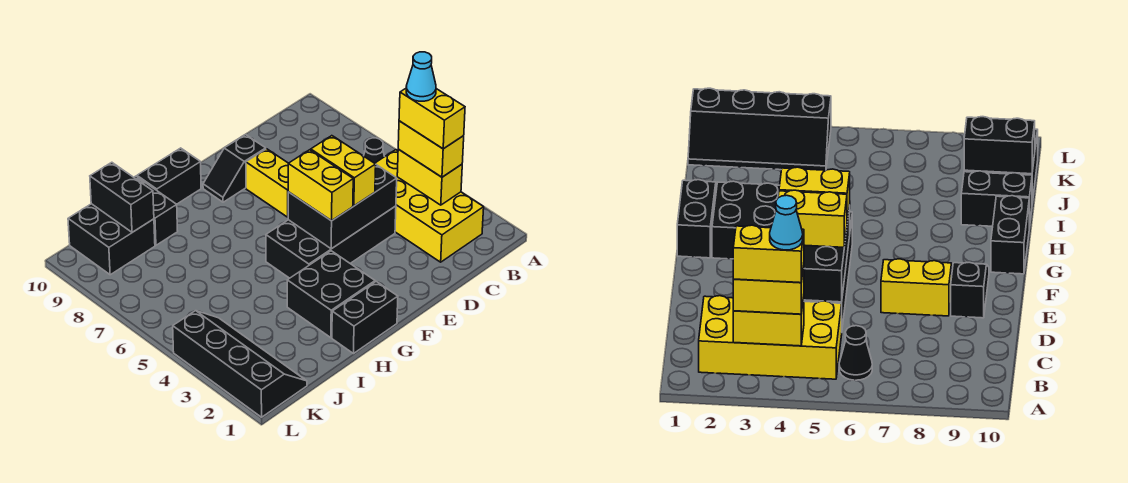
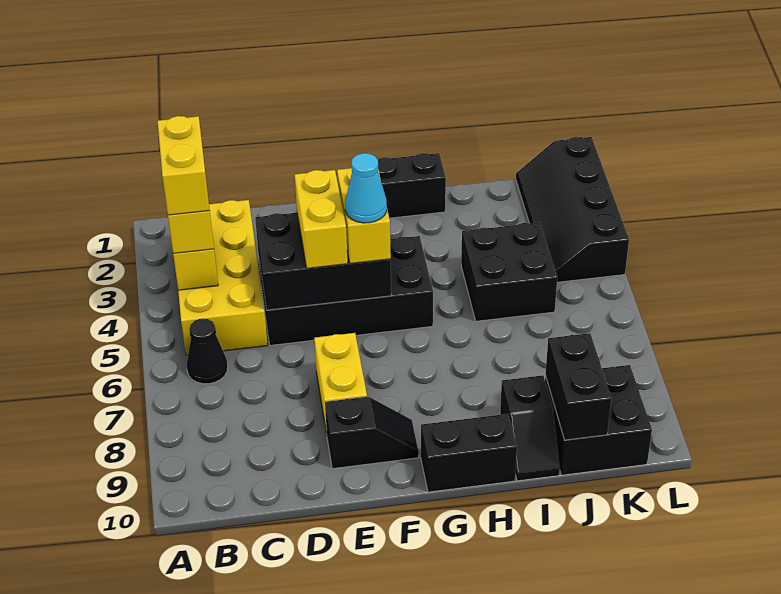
cyan 1x1 cone [406,52,436,101] -> cyan 1x1 cone moved to [345,153,387,223]
black 2x2 brick [287,251,375,338] -> black 2x2 brick moved to [461,222,557,321]
black 1x2 brick [134,176,178,245] -> black 1x2 slope [500,375,560,481]

